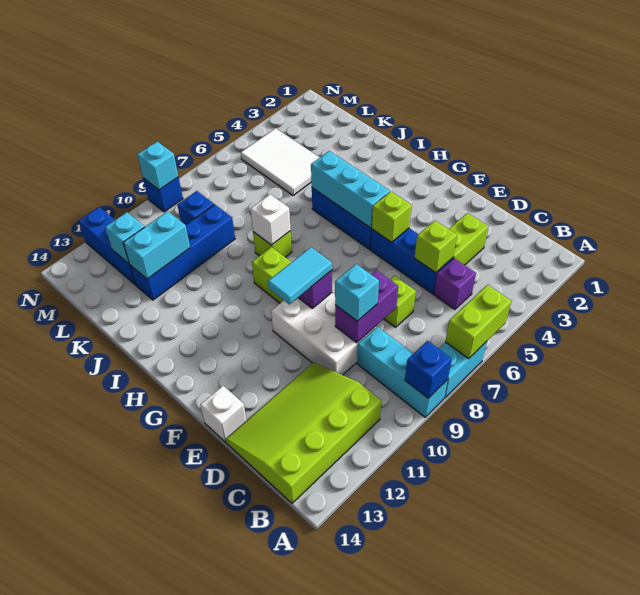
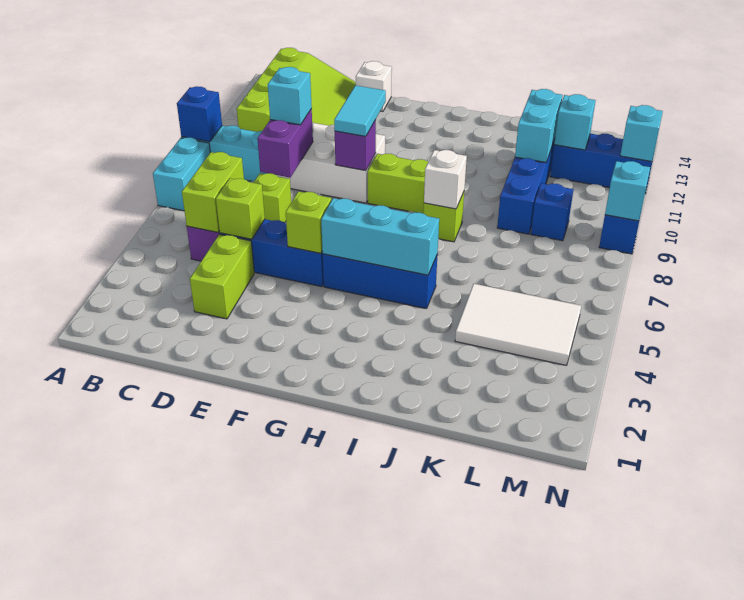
lime 1x2 brick [445,285,511,359] -> lime 1x2 brick moved to [182,152,244,232]
none -> cyan 1x1 brick [620,105,663,161]

